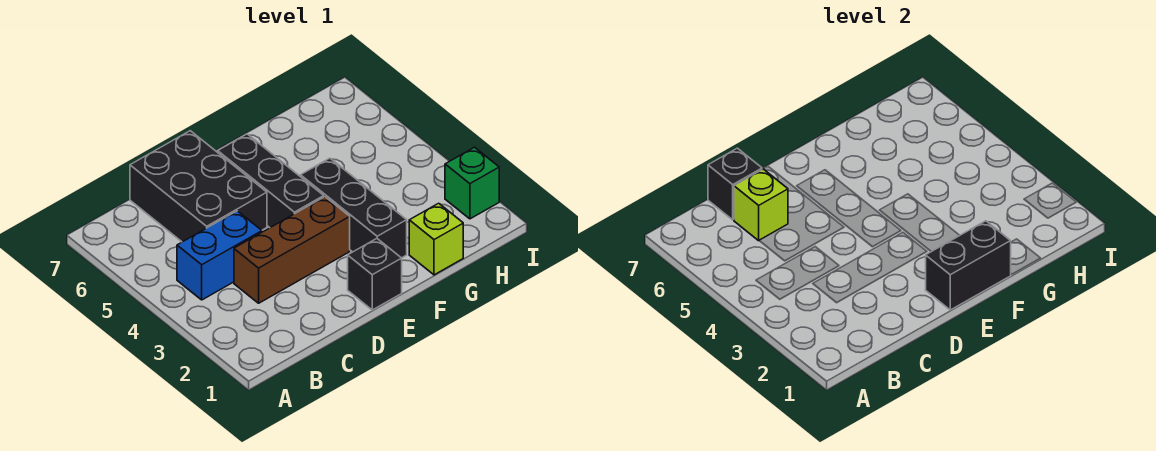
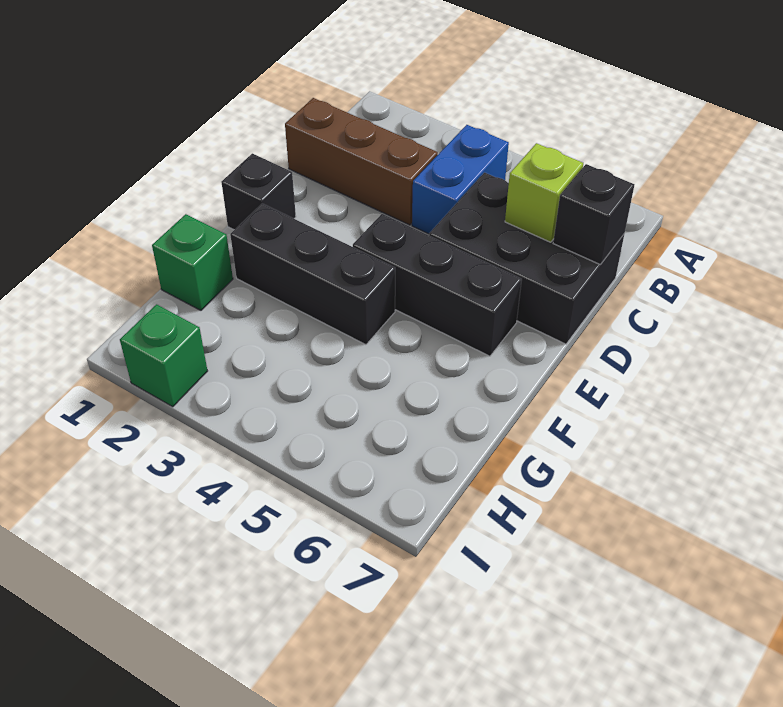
brown 1x3 brick [234,197,350,303] -> brown 1x3 brick turned to [285,98,438,225]
black 1x2 brick [926,221,1011,310] -> none
lime 1x1 brick [409,203,463,275] -> green 1x1 brick [152,214,233,310]

